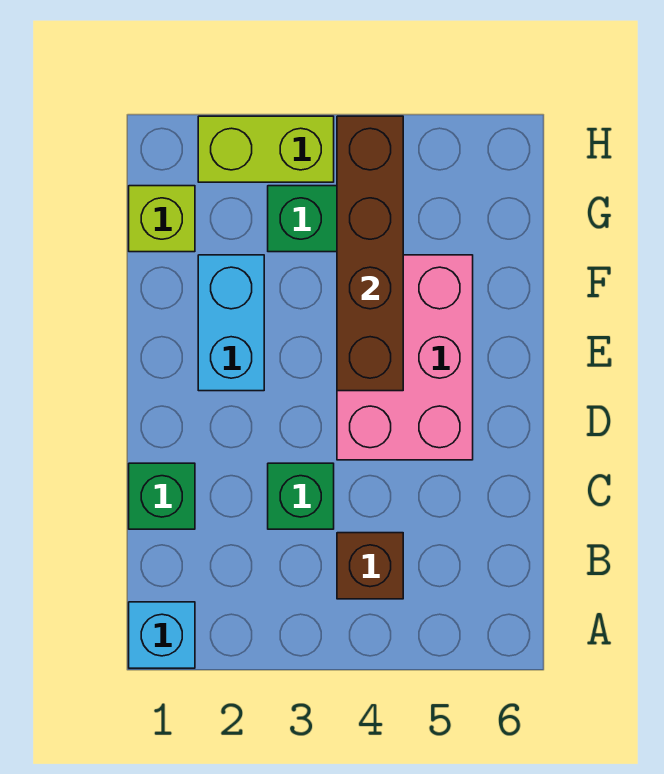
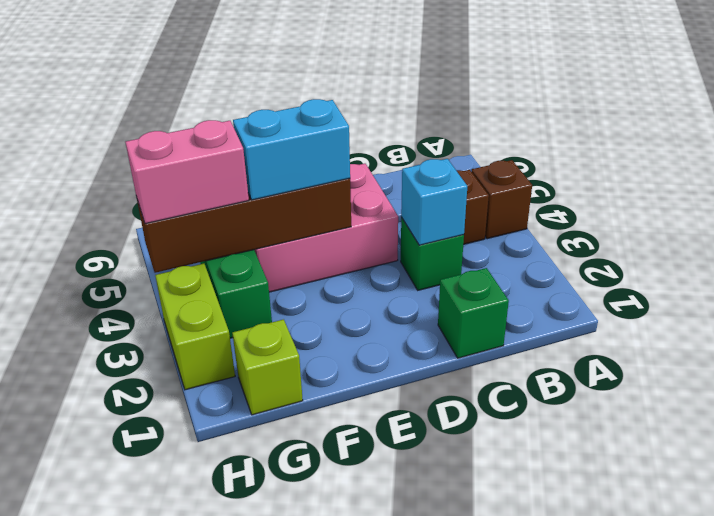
cyan 1x1 brick [129,602,195,668] -> cyan 1x1 brick moved to [401,159,467,245]
none -> brown 1x1 brick [472,160,532,239]
cyan 1x2 brick [198,255,264,391] -> cyan 1x2 brick moved to [233,99,350,200]
none -> pink 1x2 brick [125,120,249,223]

